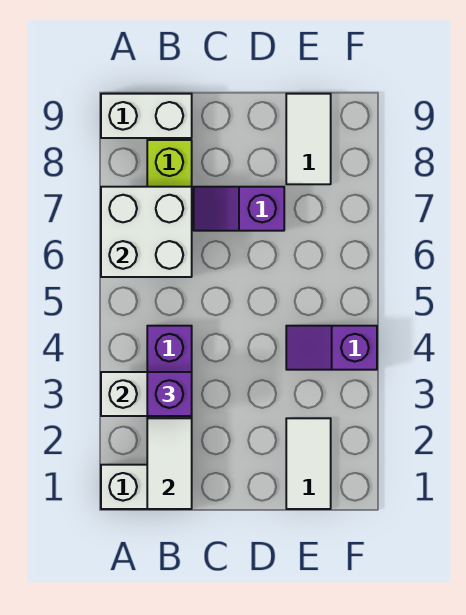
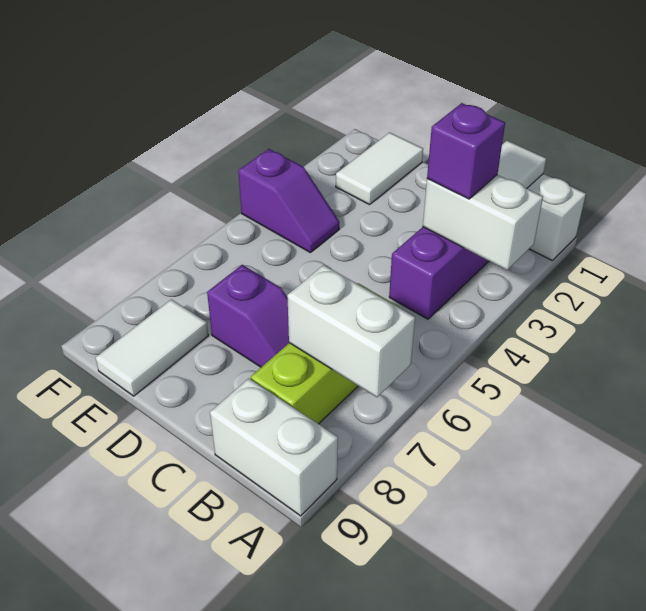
white 2x2 brick [101,187,192,277] -> white 1x2 brick [287,265,415,397]

